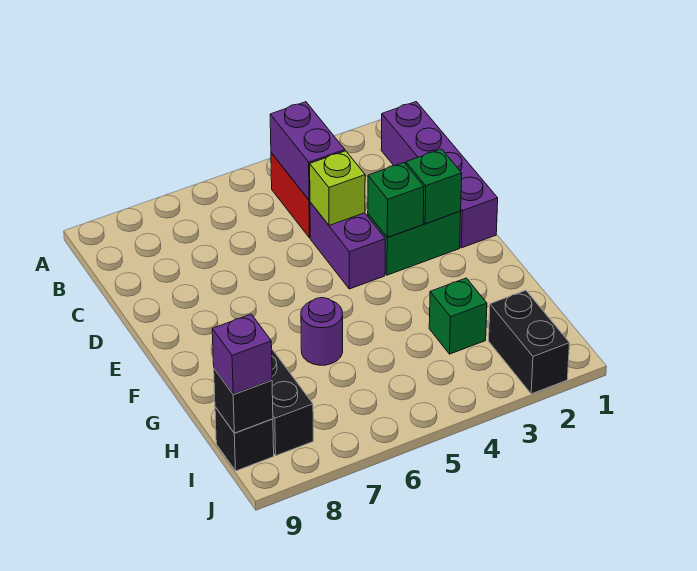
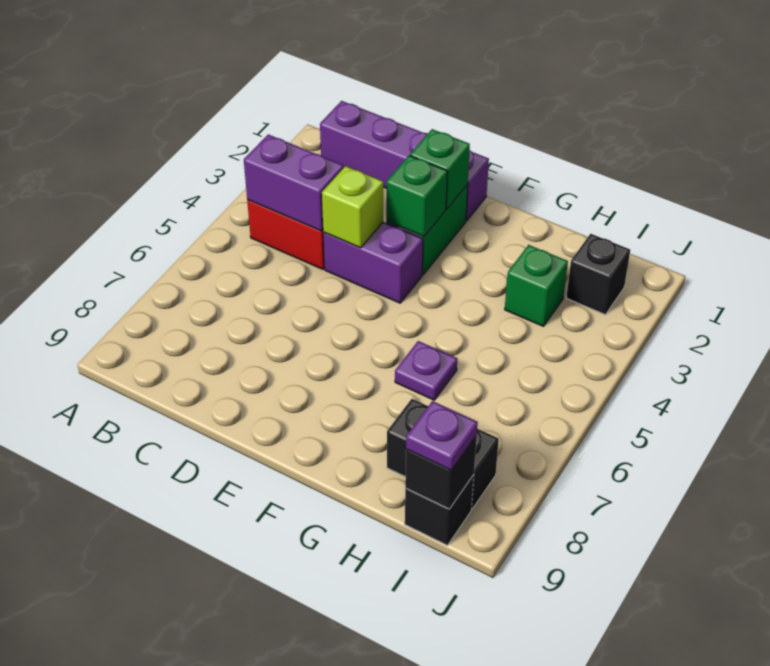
purple 1x1 round brick [301,298,343,365] -> purple 1x1 plate [395,341,457,400]
black 1x2 brick [489,290,570,394] -> black 1x1 brick [566,234,630,315]
purple 1x1 brick [212,314,272,394] -> purple 1x1 plate [406,401,478,470]

